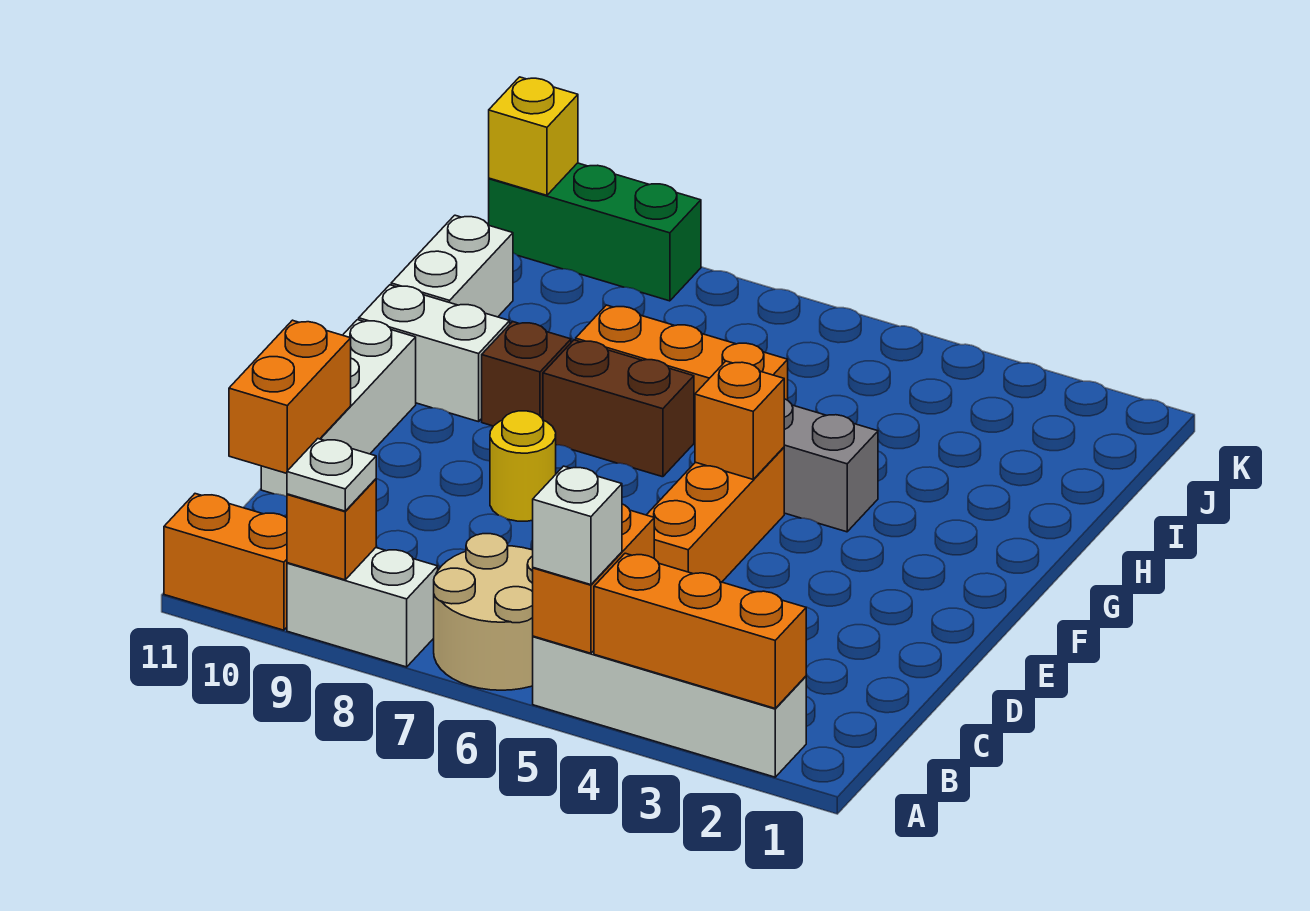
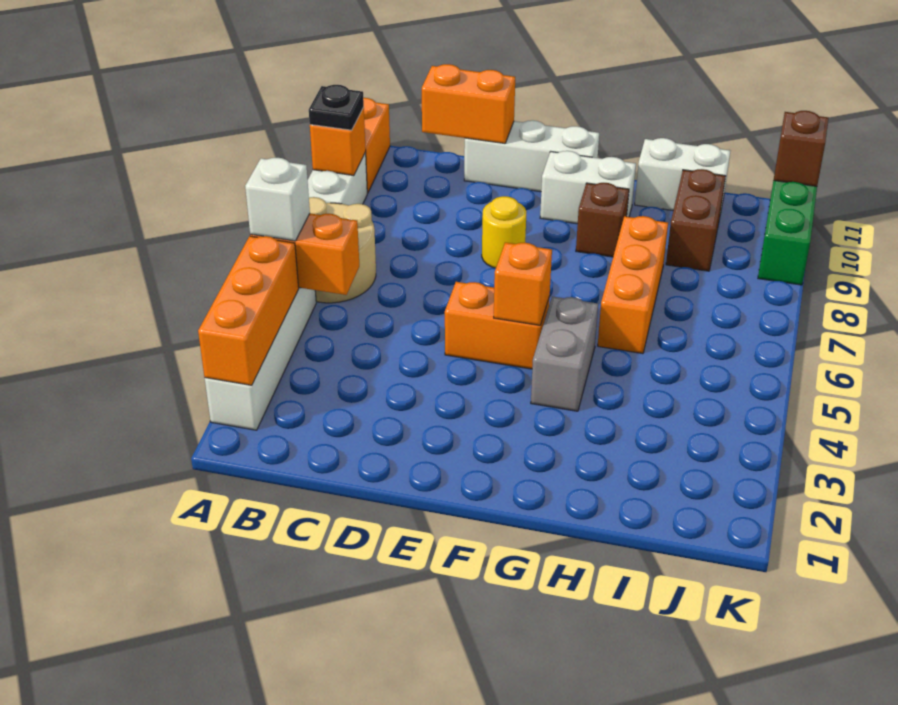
white 1x1 plate [287,439,376,511] -> black 1x1 plate [309,85,364,130]
orange 1x3 brick [647,447,784,582] -> orange 1x2 brick [445,282,550,369]
brown 1x2 brick [543,340,694,477] -> brown 1x2 brick moved to [666,169,726,271]
white 1x2 brick [359,285,510,422] -> white 1x2 brick turned to [540,151,636,224]
yellow 1x1 brick [489,77,578,195] -> brown 1x1 brick [774,111,828,186]

